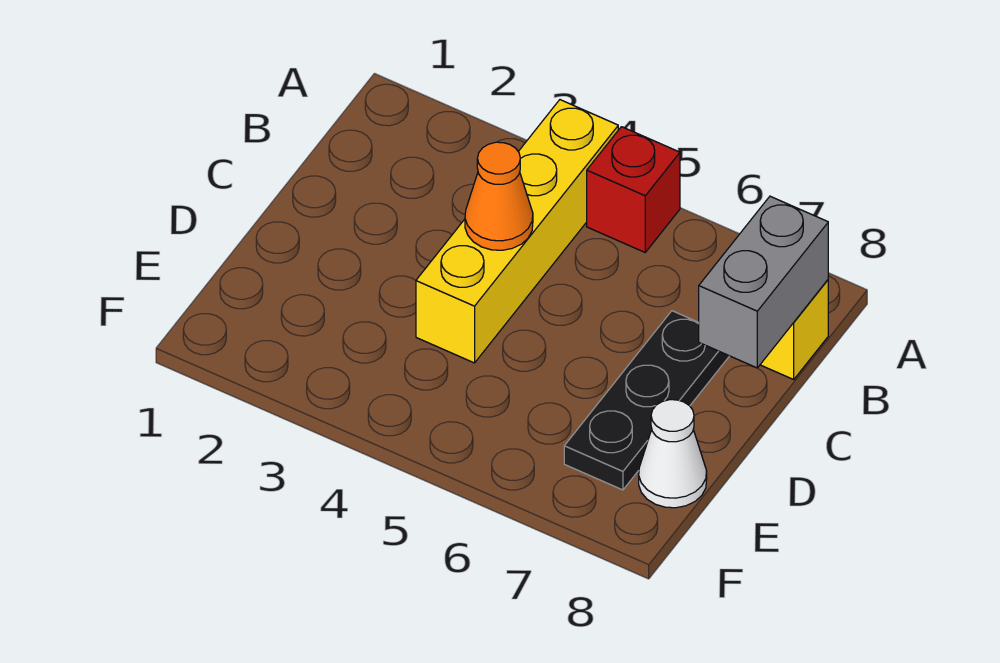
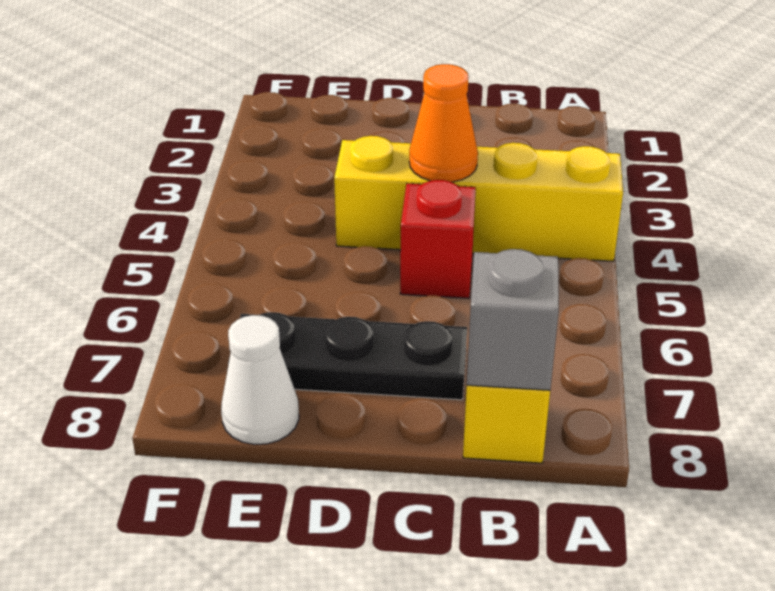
red 1x1 brick [587,127,680,252] -> red 1x1 brick moved to [400,180,476,298]
grey 1x2 brick [699,196,828,368] -> grey 1x1 brick [467,249,559,390]

